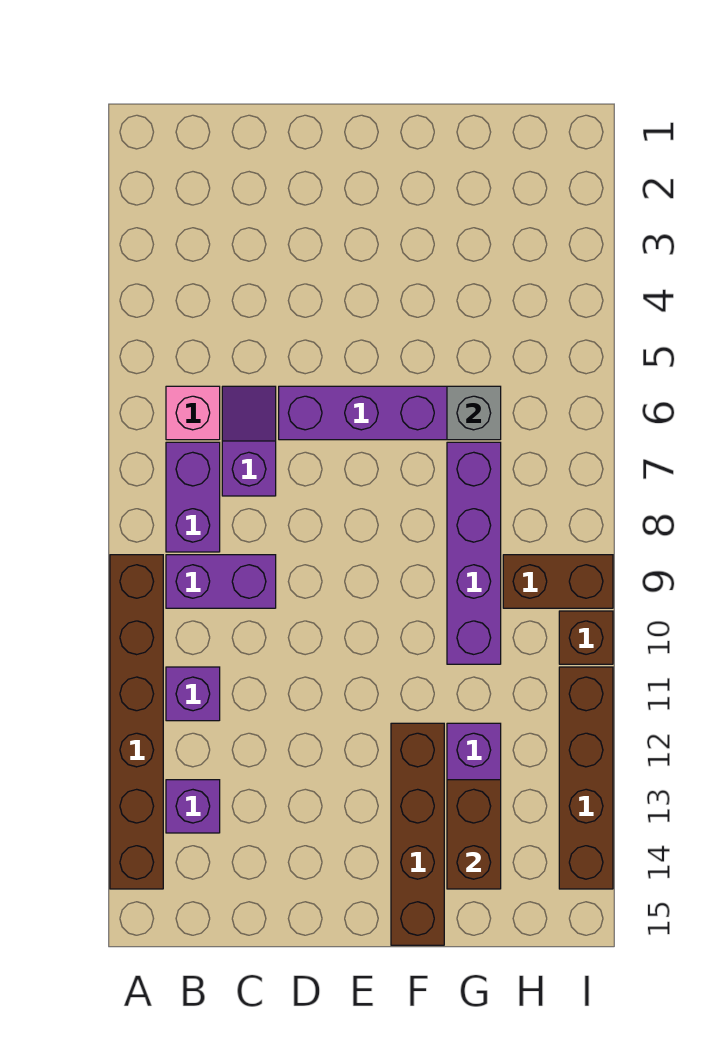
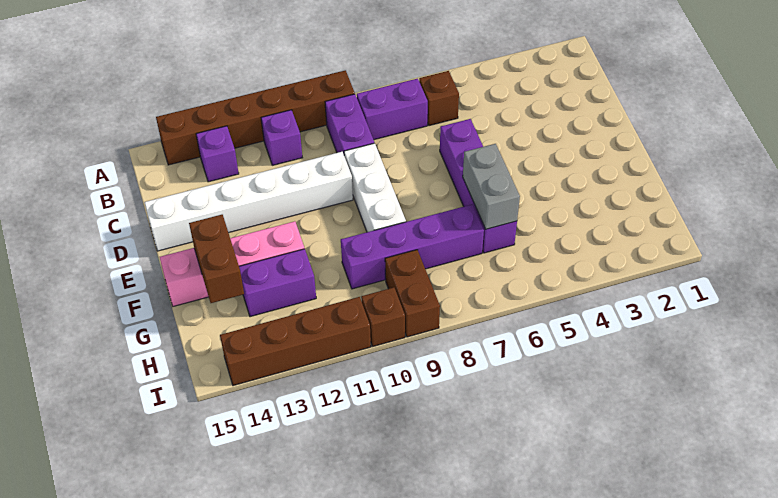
pink 1x1 brick [166,386,220,440] -> brown 1x1 brick [419,71,459,126]
purple 1x2 slope [222,386,276,496] -> none
none -> white 1x3 brick [344,143,406,232]
none -> white 1x6 brick [144,152,353,251]
brown 1x4 brick [391,723,444,945] -> pink 1x4 brick [160,221,305,306]
grey 1x1 brick [447,386,501,440] -> grey 1x2 brick [463,144,520,229]
brown 1x2 brick [447,780,501,889] -> brown 1x2 brick turned to [189,215,244,303]

